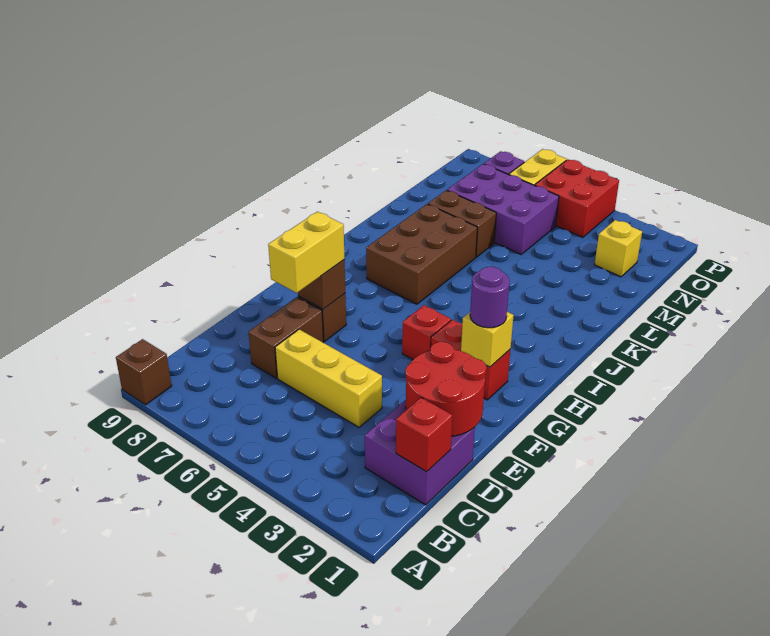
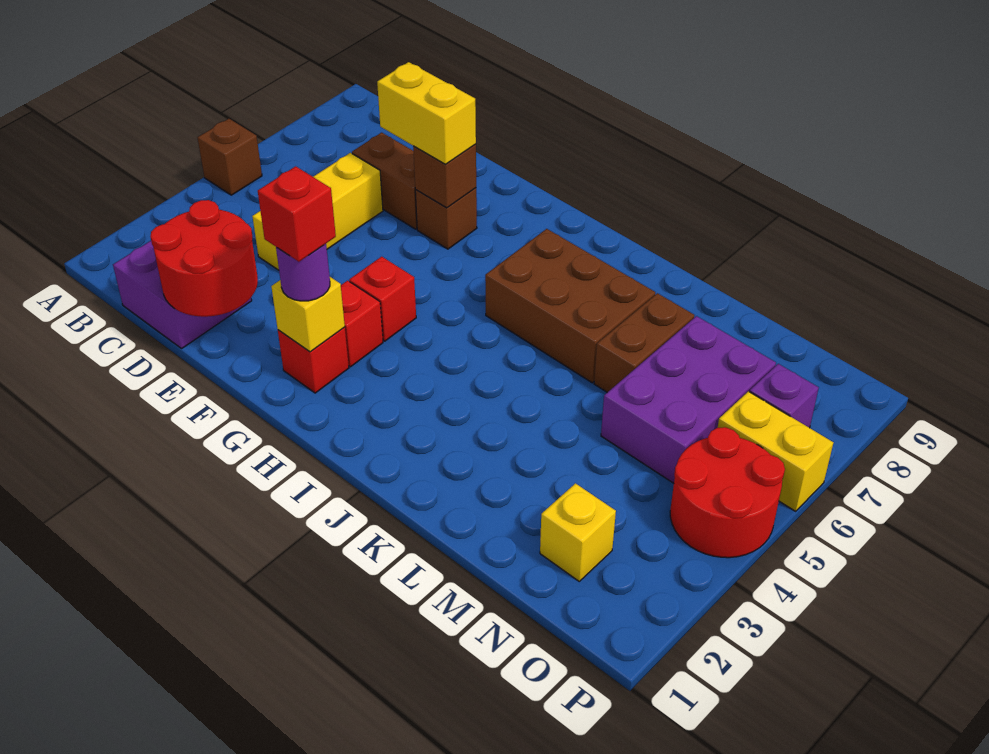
brown 1x1 brick [116,339,172,405] -> brown 1x1 brick moved to [197,119,262,195]
red 1x1 brick [396,398,452,472] -> red 1x1 brick moved to [258,166,336,262]
red 2x2 brick [535,160,619,237] -> red 2x2 round brick [670,427,785,558]

